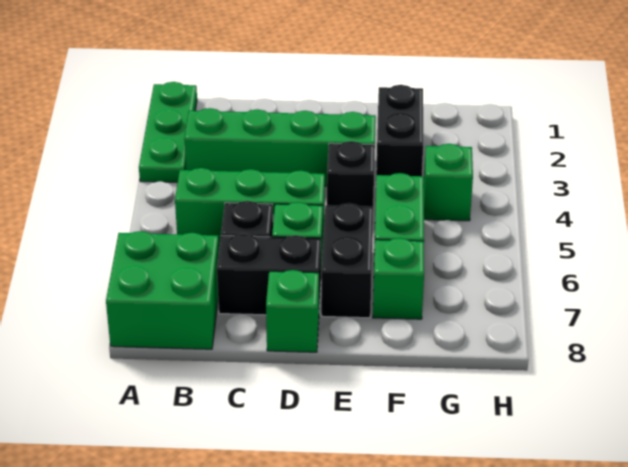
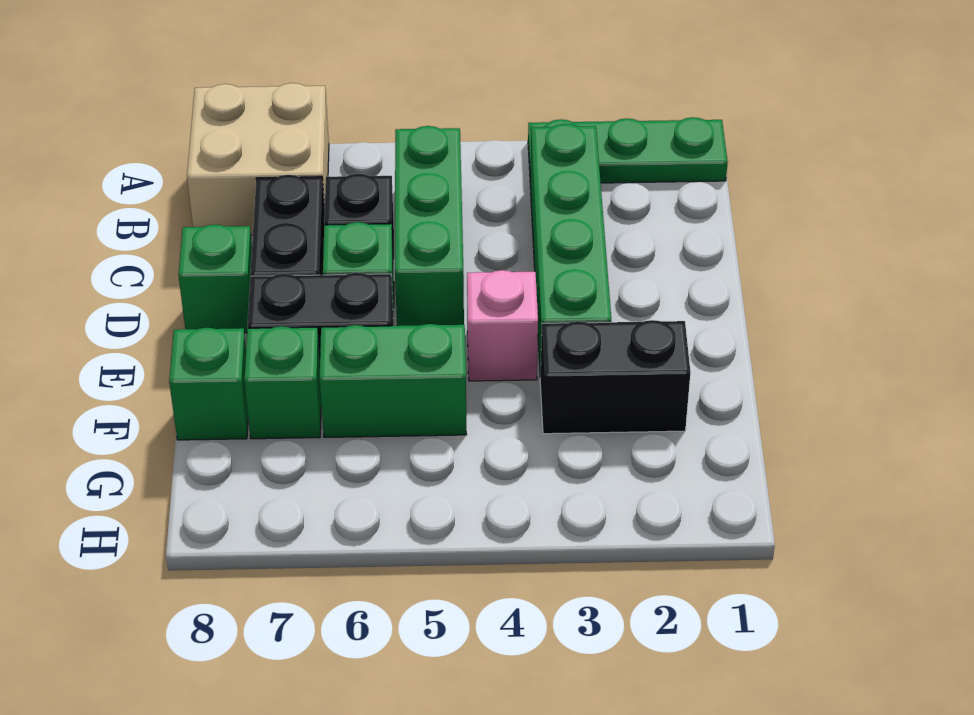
green 2x2 brick [106,231,219,349] -> tan 2x2 brick [187,83,329,235]
black 1x1 brick [327,141,375,207] -> pink 1x1 brick [467,270,538,381]
green 1x1 brick [424,144,473,221] -> green 1x1 brick moved to [169,328,248,440]

